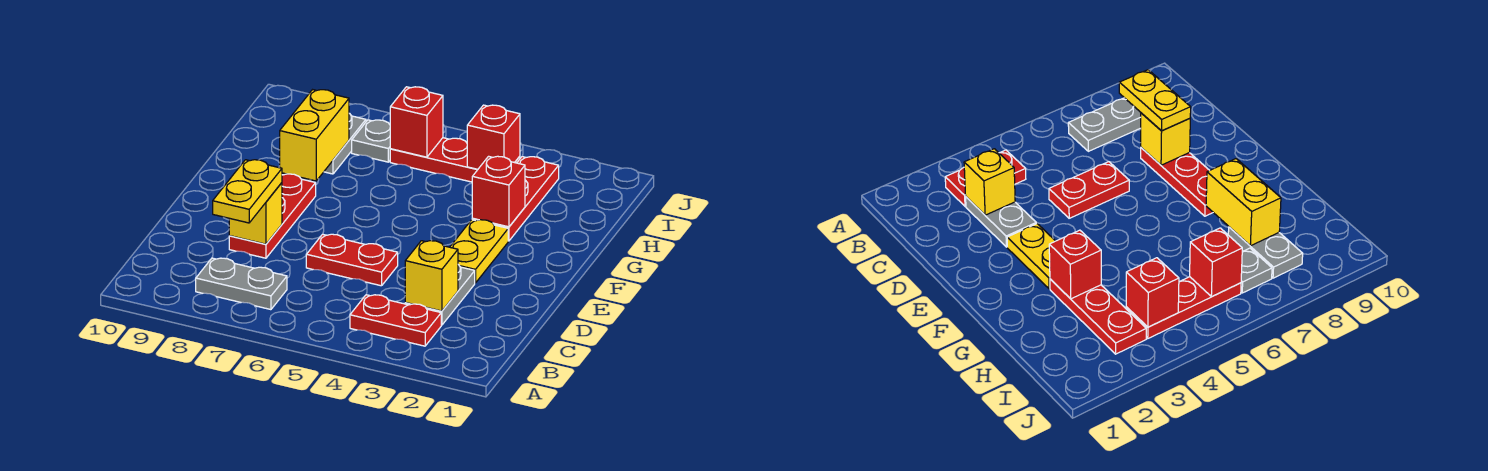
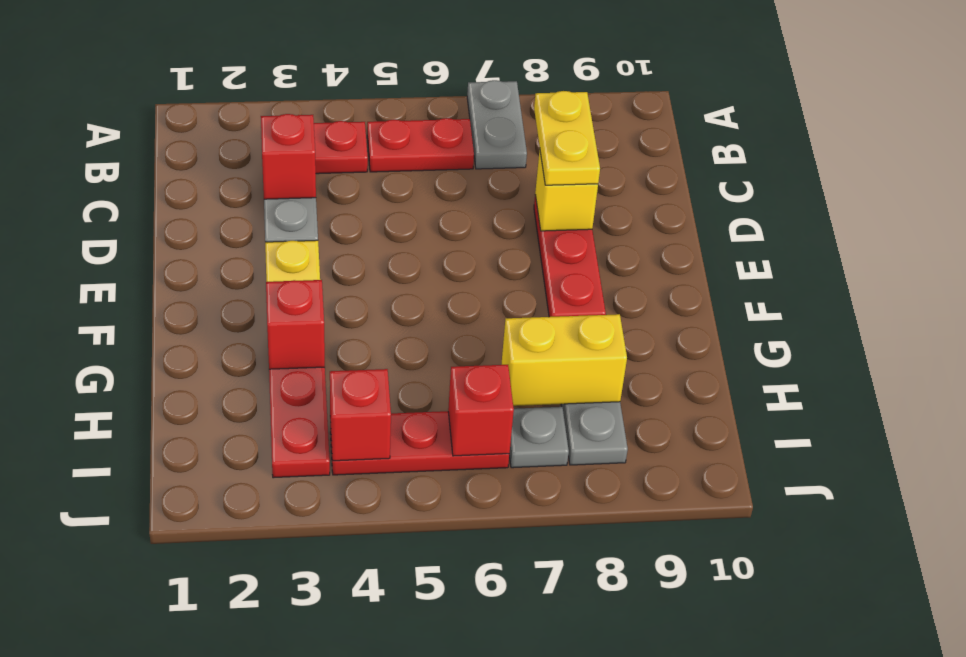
grey 1x2 plate [196,258,287,310] -> grey 1x2 plate turned to [467,80,527,169]
yellow 1x1 brick [405,241,458,311] -> red 1x1 brick [261,114,316,199]
red 1x2 plate [306,234,398,286] -> red 1x2 plate moved to [367,118,474,172]
yellow 1x2 brick [280,90,349,181] -> yellow 1x2 brick turned to [502,314,627,406]

